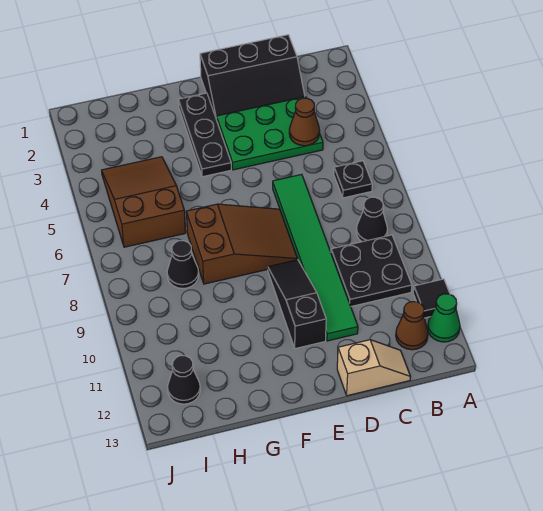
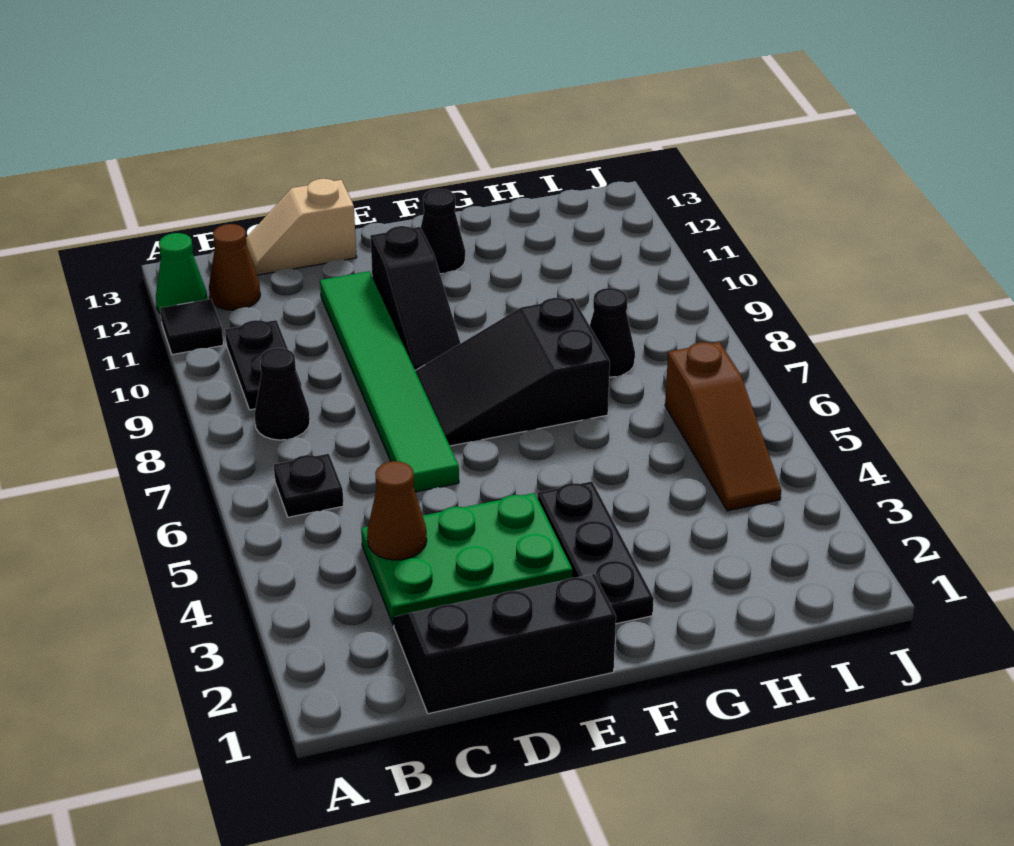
black 2x2 plate [331,235,412,306] -> black 1x2 plate [225,320,301,410]
brown 2x3 slope [186,204,297,284] -> black 2x3 slope [415,298,610,446]
brown 2x3 slope [102,157,186,247] -> brown 1x3 slope [665,342,781,511]
black 1x1 cone [168,356,200,404] -> black 1x1 cone moved to [421,189,465,274]

